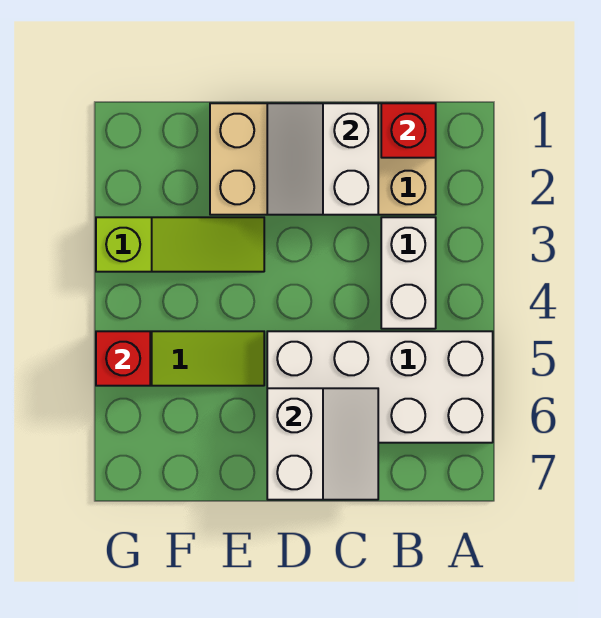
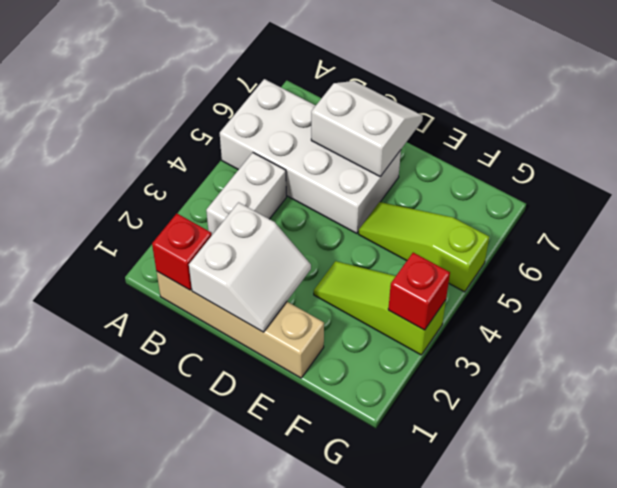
tan 2x4 brick [210,103,436,215] -> tan 1x4 brick [156,271,324,378]
white 2x2 slope [267,388,378,500] -> white 2x2 slope turned to [311,81,423,177]
red 1x1 brick [96,331,150,386] -> red 1x1 brick moved to [388,253,450,330]

